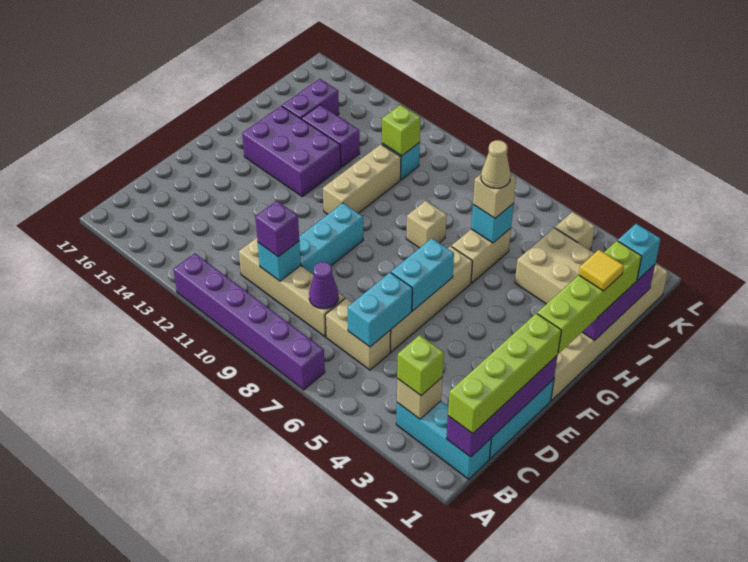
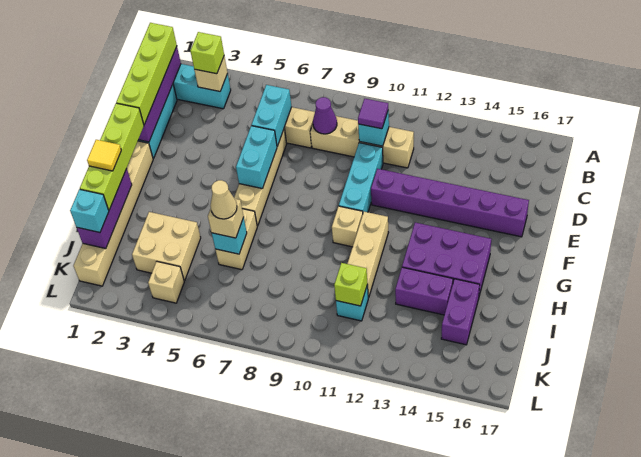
purple 1x6 brick [173,253,325,390] -> purple 1x6 brick moved to [371,169,529,237]
purple 1x1 brick [255,201,299,257] -> purple 1x1 tile [358,99,388,129]
tan 1x1 brick [406,201,447,248] -> tan 1x1 brick moved to [332,206,363,247]

